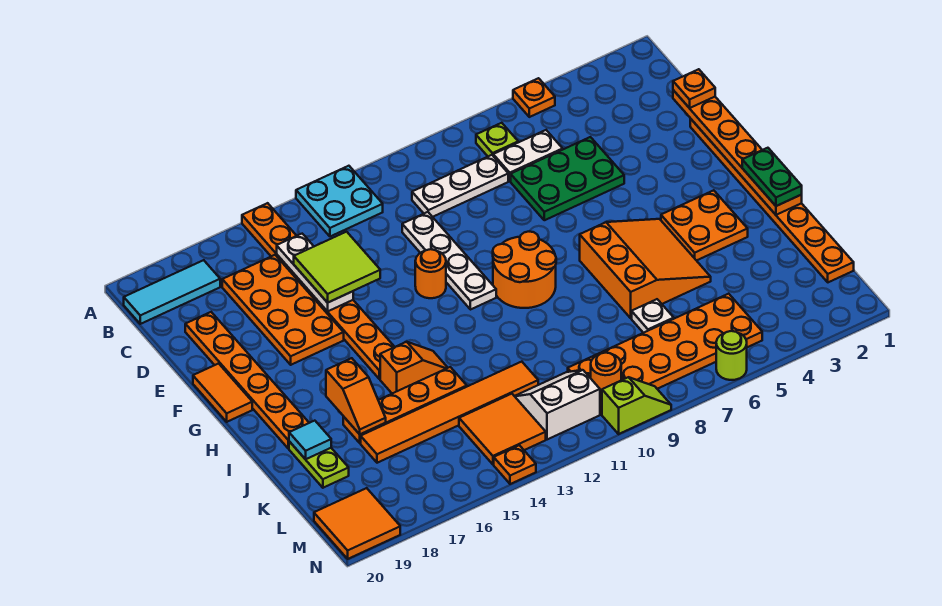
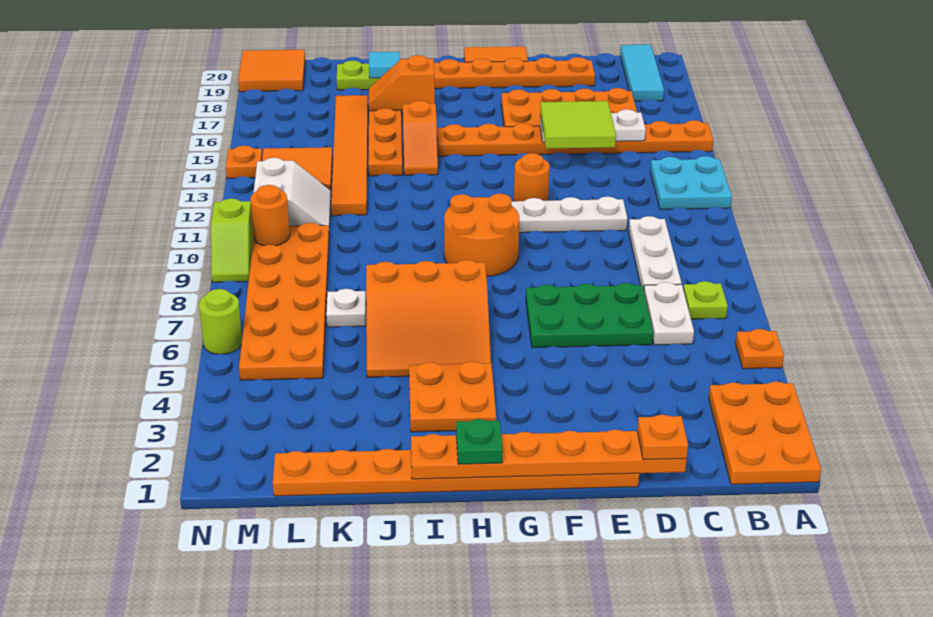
none -> orange 2x3 plate [709,381,821,484]
green 2x3 plate [511,137,624,220] -> green 2x3 plate turned to [526,283,653,348]
green 1x2 plate [742,148,802,206] -> green 1x1 plate [456,419,503,464]

